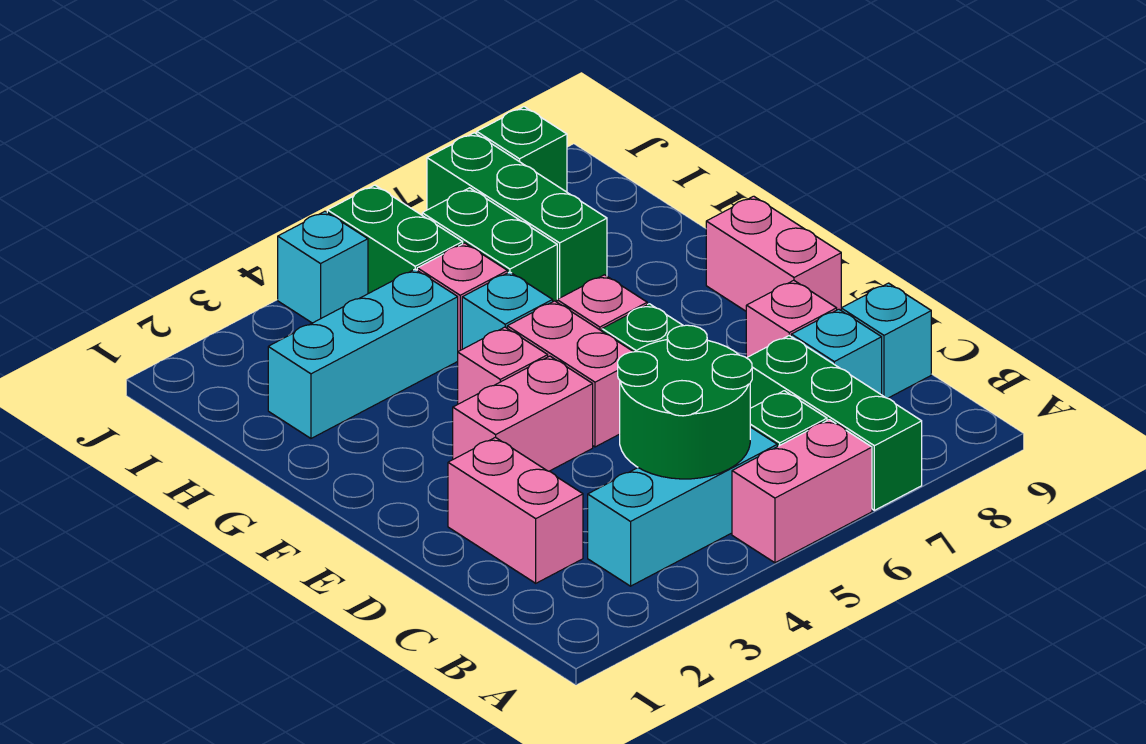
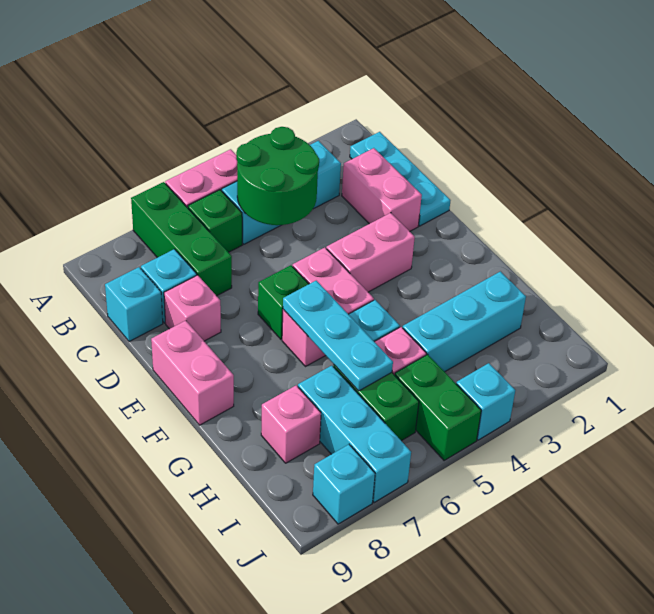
none -> cyan 1x3 plate [350,132,451,226]
pink 1x1 brick [458,327,548,404] -> pink 1x1 brick moved to [261,385,321,463]
none -> cyan 1x3 plate [283,281,393,391]
green 1x3 brick [427,133,607,299] -> cyan 1x3 brick [298,366,411,503]
green 1x1 brick [477,107,567,192] -> cyan 1x1 brick [313,445,375,524]

